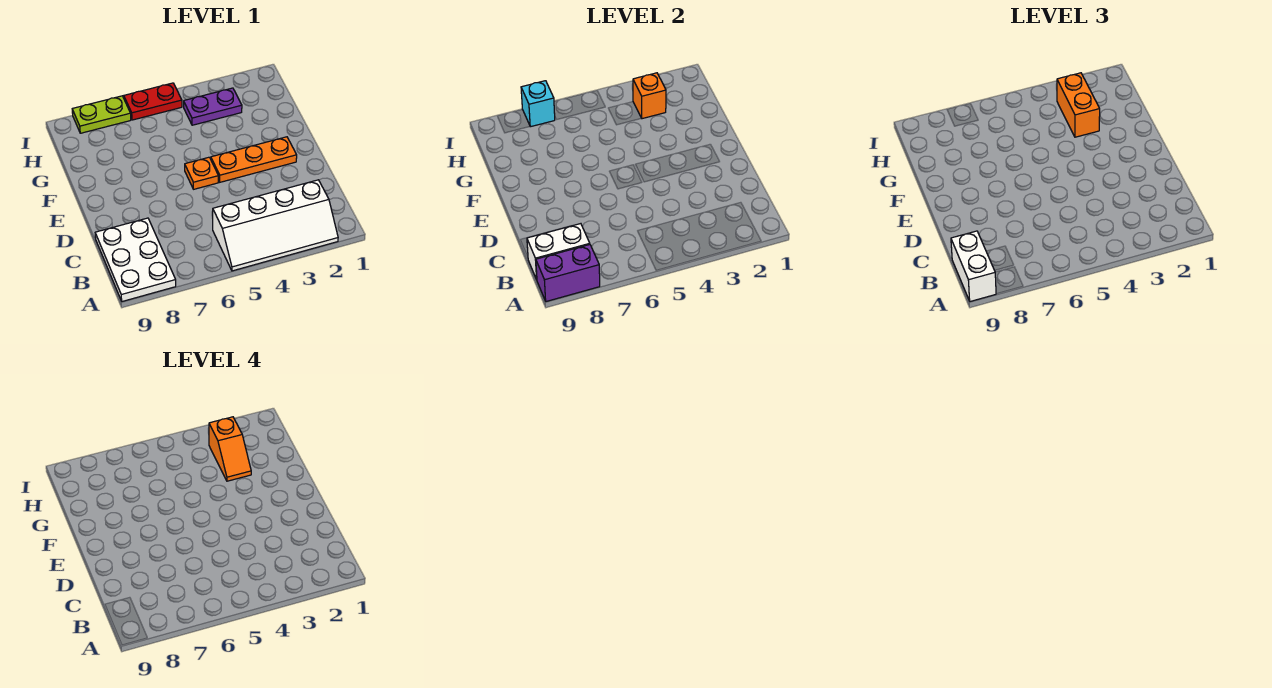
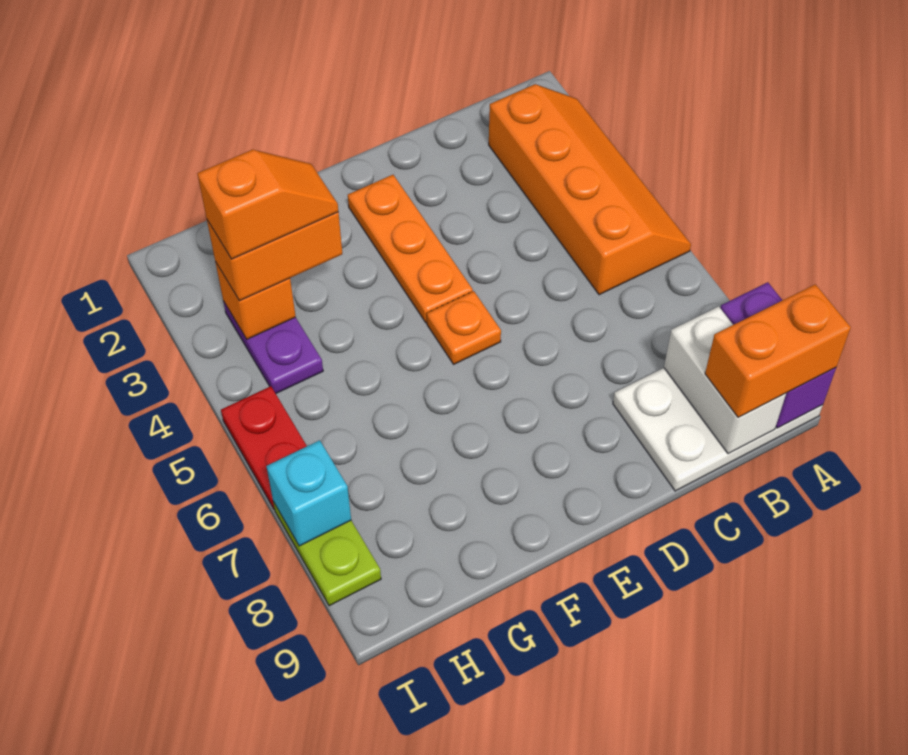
white 2x4 slope [213,180,338,271] -> orange 2x4 slope [489,84,691,295]
white 1x2 brick [951,231,996,301] -> orange 1x2 brick [705,284,851,417]

